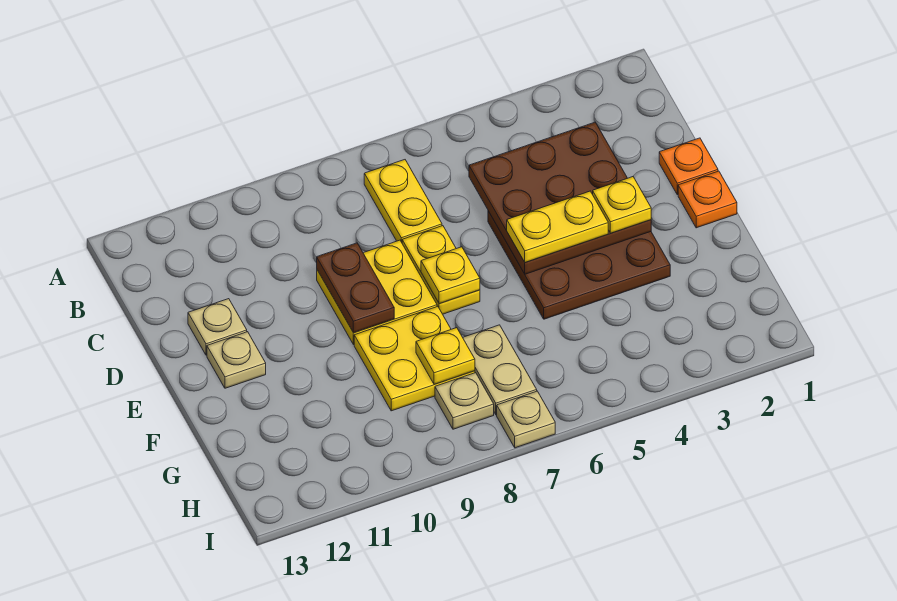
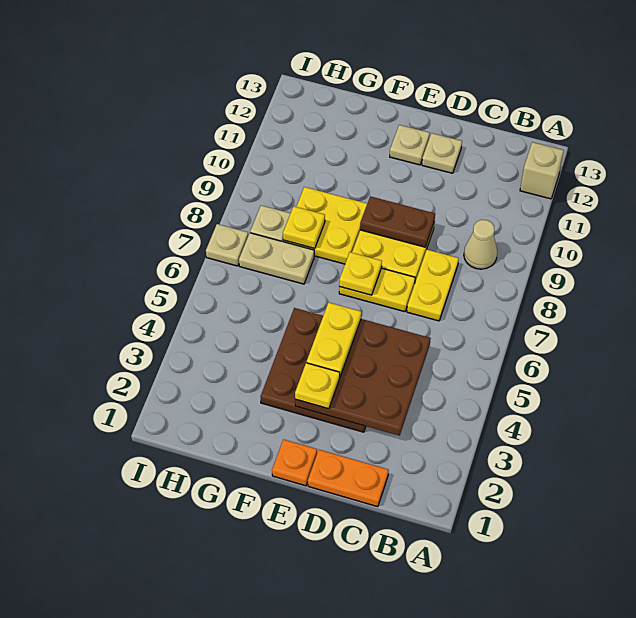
none -> tan 1x1 brick [520,142,564,199]
yellow 1x2 plate [364,160,442,242] -> yellow 1x2 plate turned to [407,250,459,321]
none -> tan 1x1 cone [464,220,497,269]
orange 1x1 plate [659,138,718,195] -> orange 1x2 plate [308,450,389,507]

